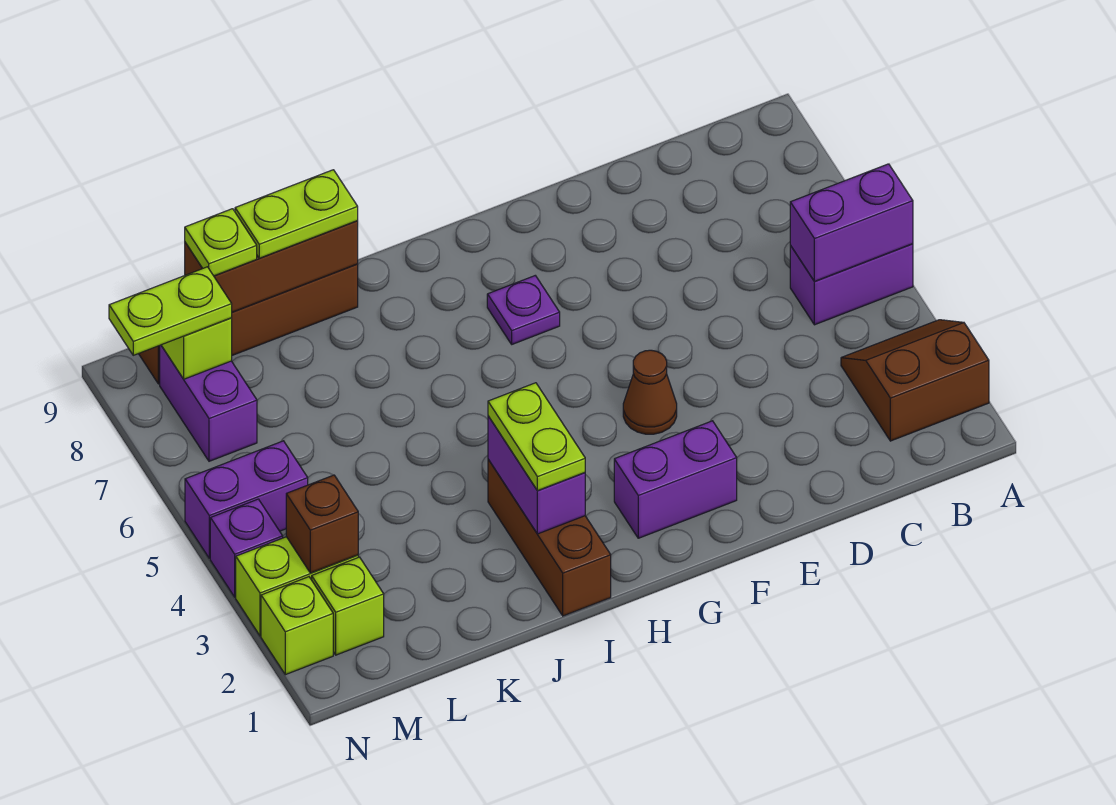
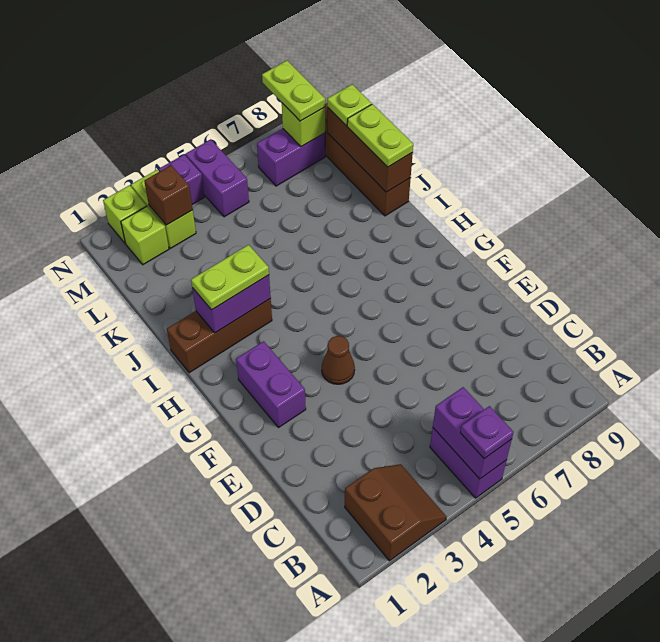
purple 1x1 plate [487,276,560,344] -> purple 1x1 plate moved to [460,406,514,459]

